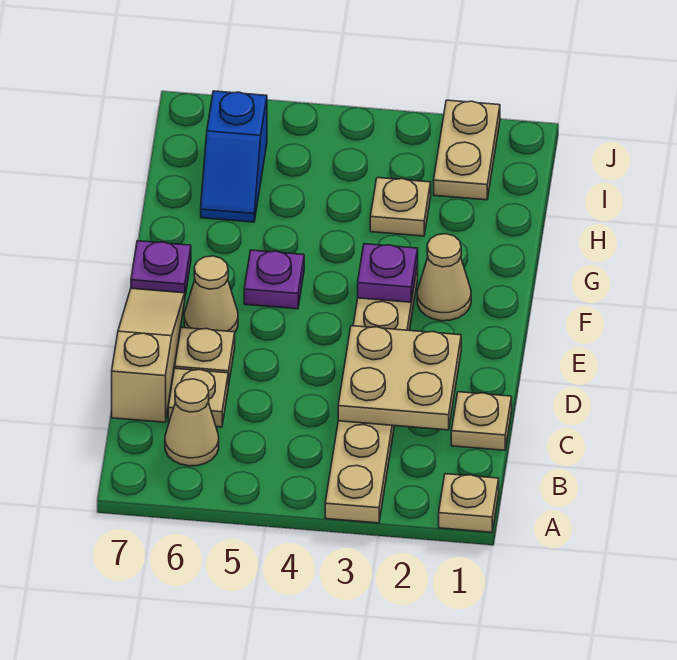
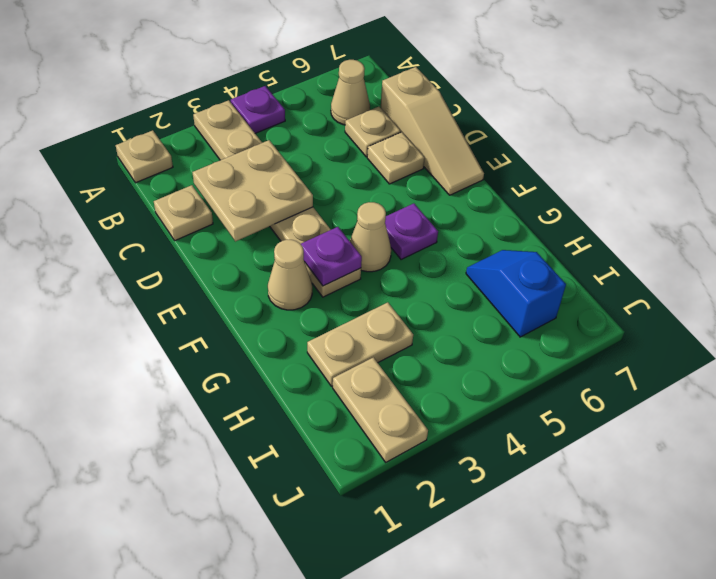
tan 1x1 cone [184,256,238,332] -> tan 1x1 cone moved to [350,202,391,272]
purple 1x1 plate [131,241,191,296] -> purple 1x1 plate moved to [231,86,285,133]
tan 1x1 plate [370,178,431,236] -> tan 1x2 plate [307,302,413,386]

